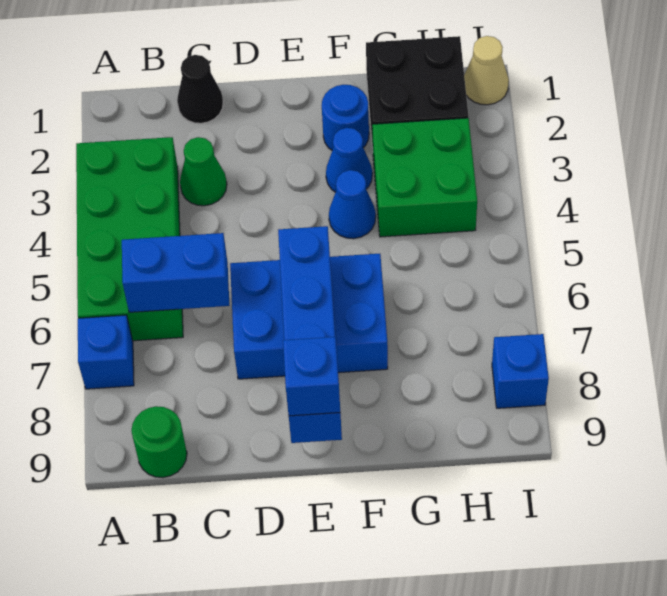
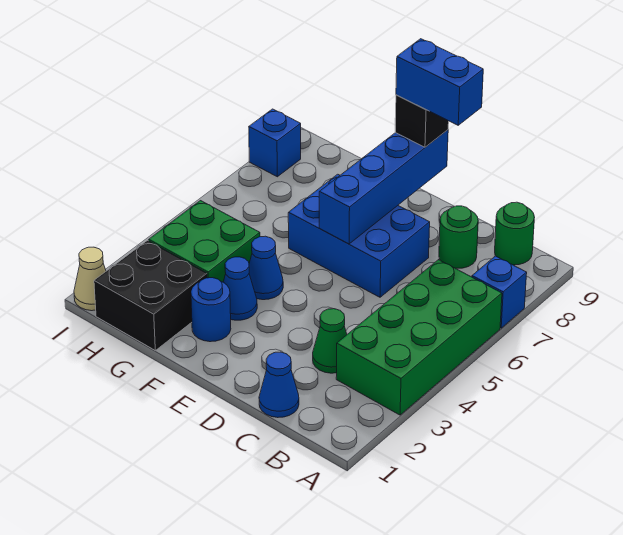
blue 1x2 brick [122,233,229,312] -> blue 1x2 brick moved to [396,39,483,125]
black 1x1 cone [177,55,223,123] -> blue 1x1 cone [259,352,299,418]
none -> green 1x1 round brick [439,206,478,268]
blue 1x1 brick [283,337,340,416] -> black 1x1 brick [395,95,449,147]

